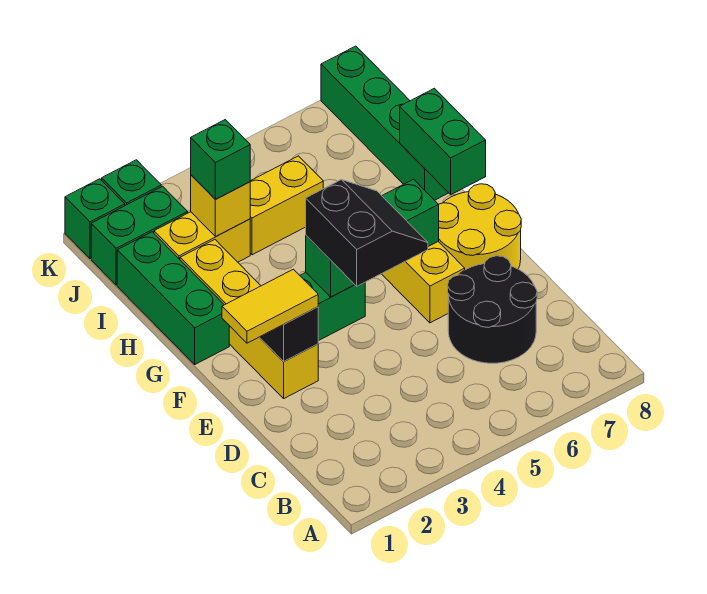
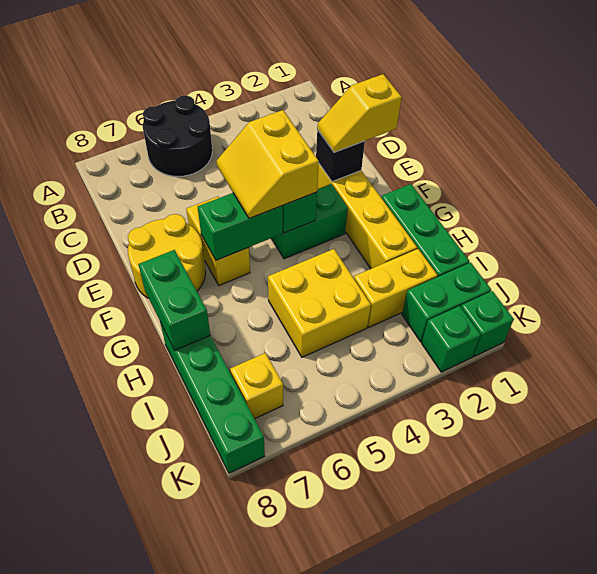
black 2x2 round brick [448,256,537,363] -> black 2x2 round brick moved to [143,95,212,176]
yellow 1x2 tile [222,269,318,343] -> yellow 1x2 slope [317,74,402,152]
black 2x2 slope [306,180,428,286] -> yellow 2x2 slope [217,110,319,218]
yellow 1x1 brick [191,175,250,237] -> yellow 1x1 brick moved to [230,353,283,419]
green 1x1 brick [191,120,250,199] -> none
yellow 1x2 brick [250,156,323,255] -> yellow 2x2 brick [268,249,371,357]

